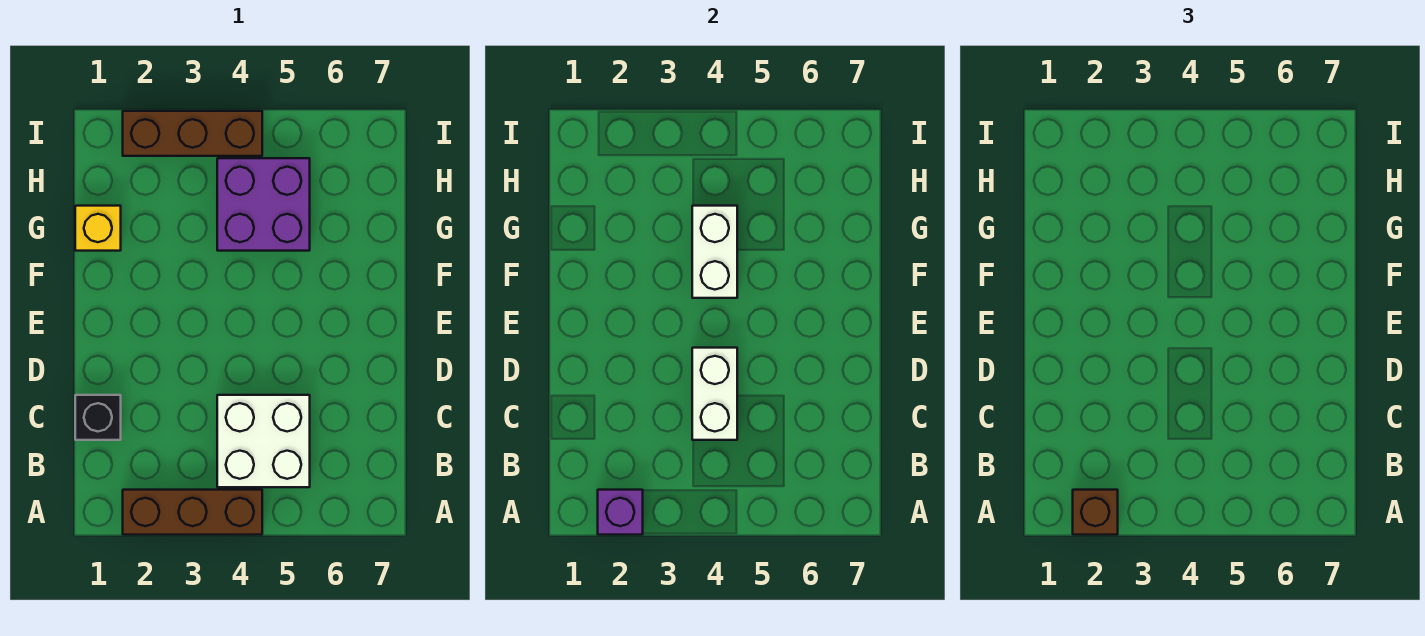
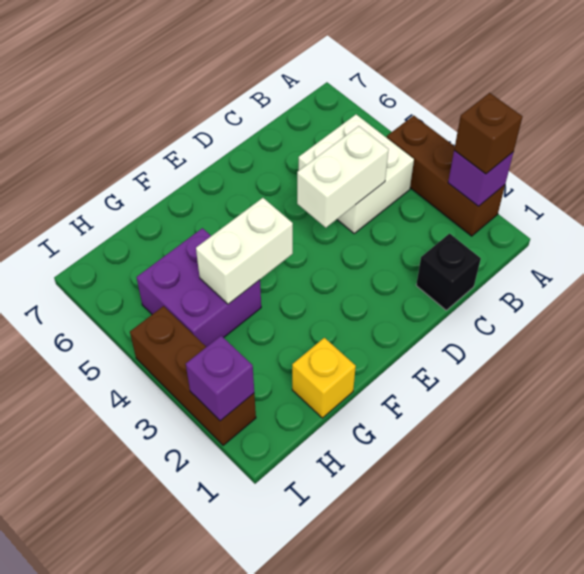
none -> purple 1x1 brick [186,336,254,421]

